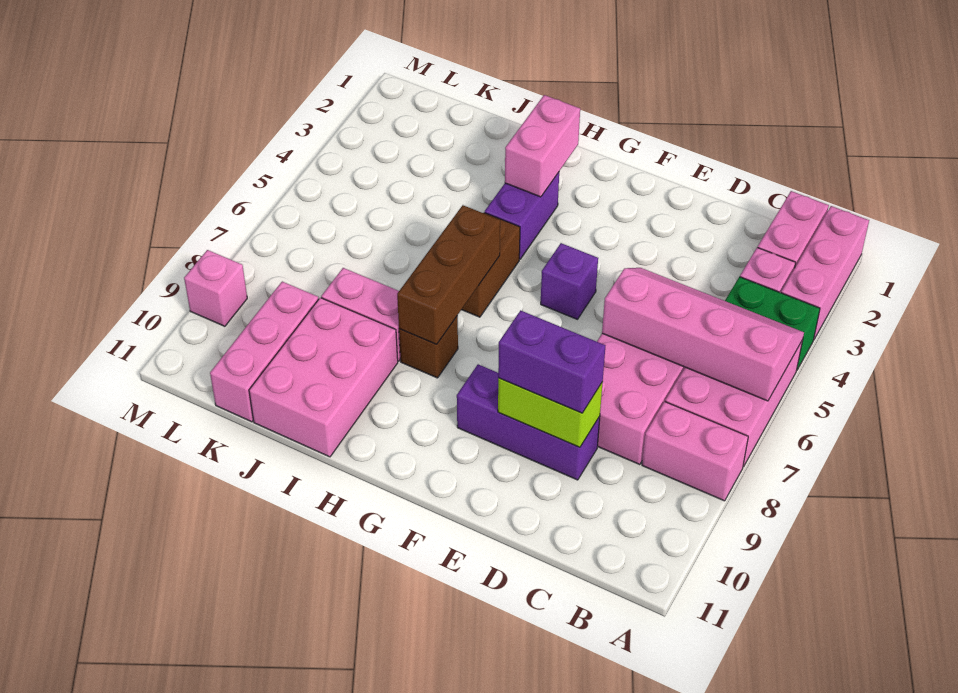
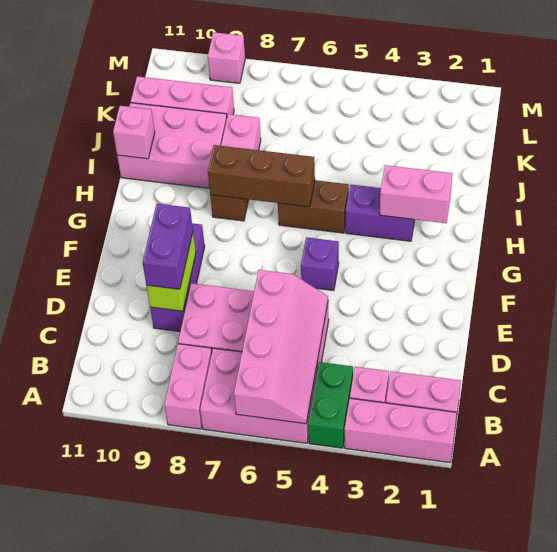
none -> pink 1x1 brick [113,106,155,159]

